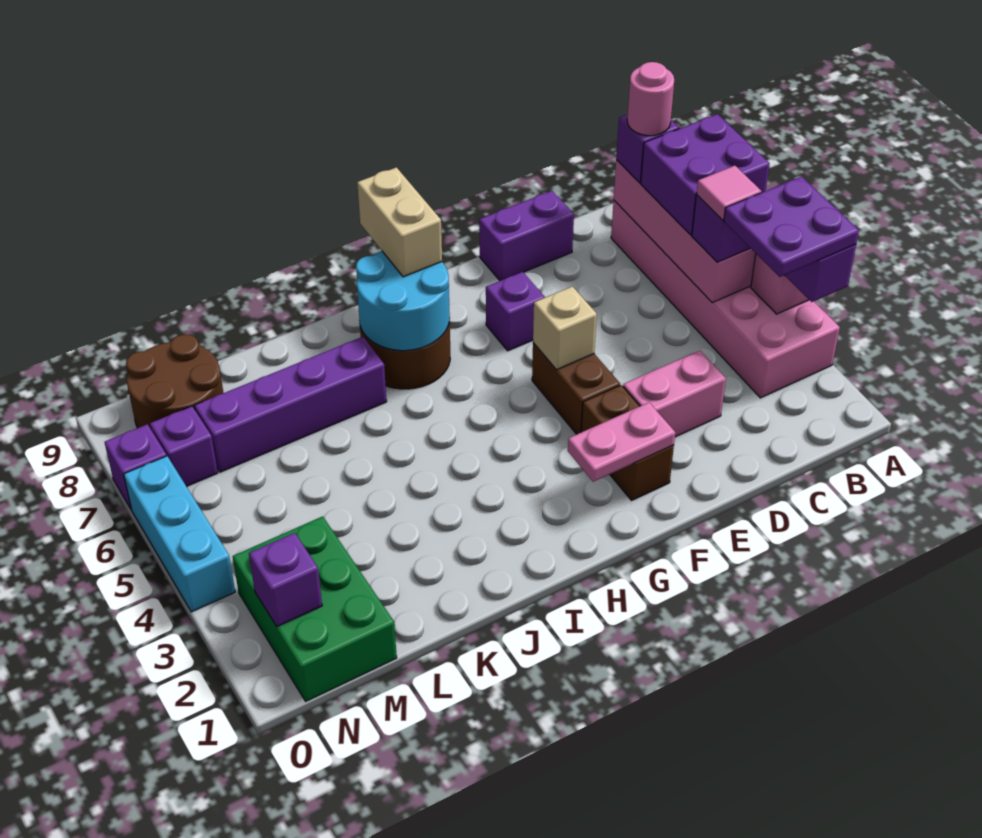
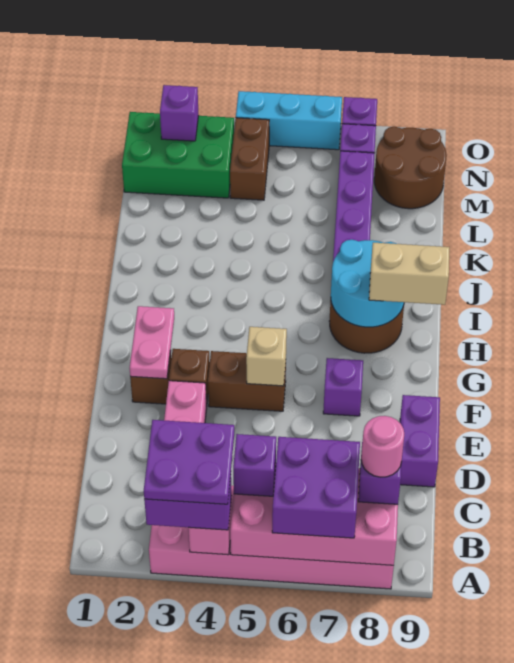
pink 1x1 tile [696,166,761,220] -> none
none -> brown 1x2 brick [230,118,269,200]

